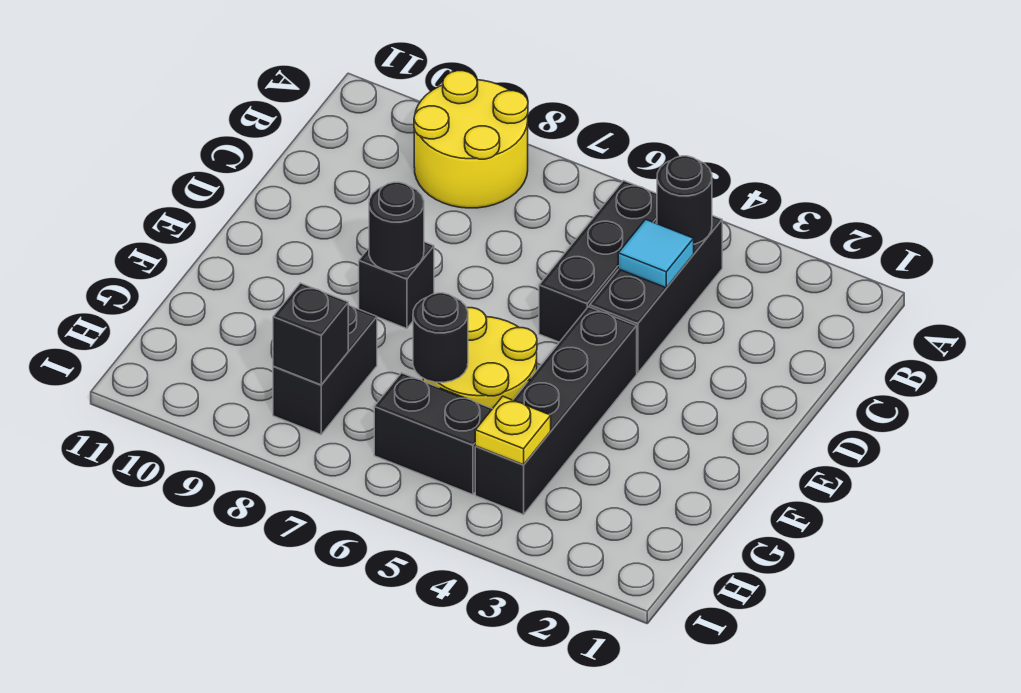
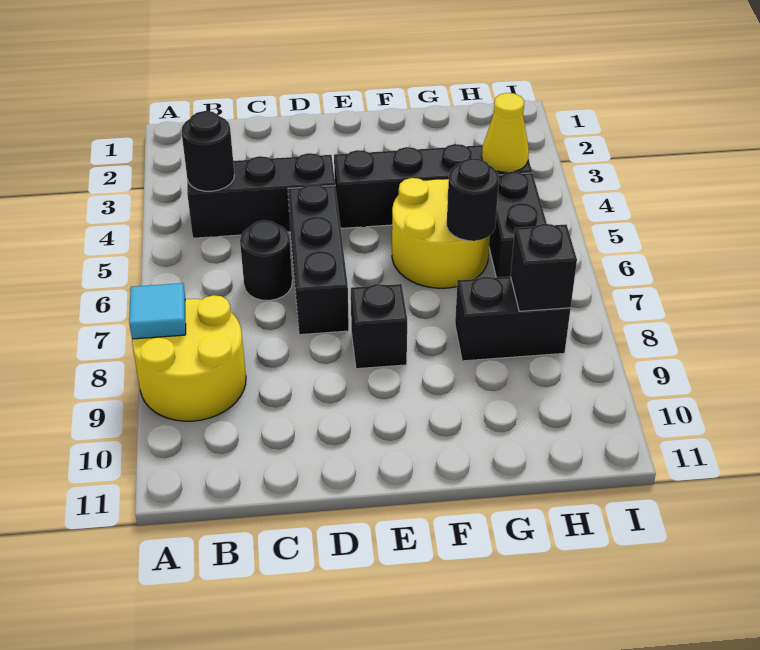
black 1x3 brick [539,181,657,342] -> black 1x3 brick turned to [288,184,349,335]
cyan 1x1 tile [618,219,694,288] -> cyan 1x1 tile moved to [129,283,186,339]
black 1x1 round brick [369,182,424,272] -> black 1x1 round brick moved to [240,220,292,301]
yellow 1x1 plate [475,396,551,465] -> yellow 1x1 cone [482,93,529,172]

